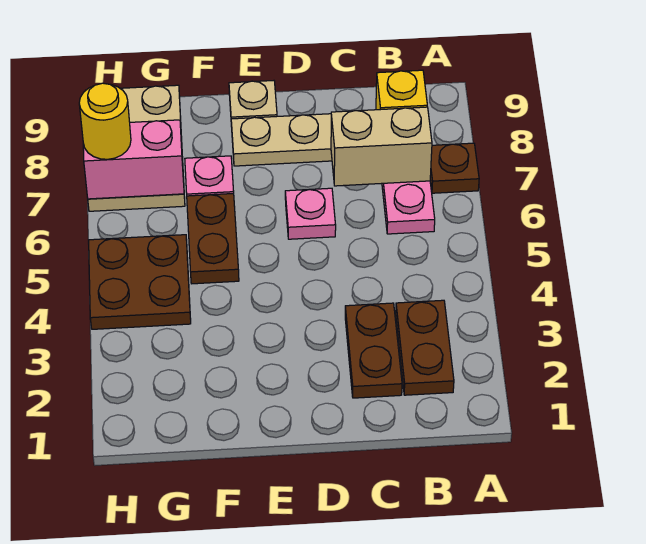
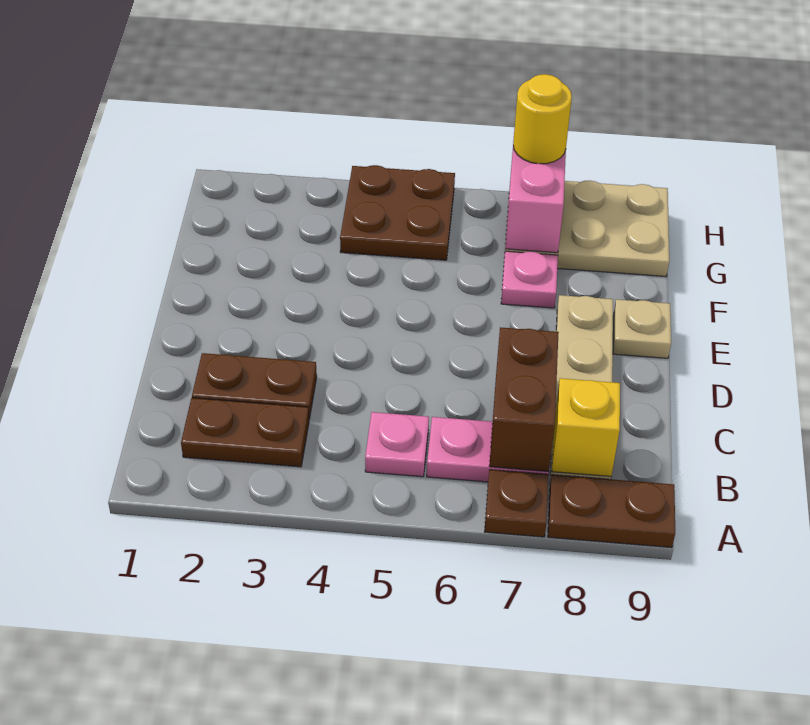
tan 1x2 brick [331,107,432,186] -> brown 1x2 brick [489,327,559,472]
pink 1x1 plate [285,188,336,239] -> pink 1x1 plate moved to [365,412,429,477]
brown 1x2 plate [187,193,239,284] -> brown 1x2 plate moved to [548,475,675,548]

